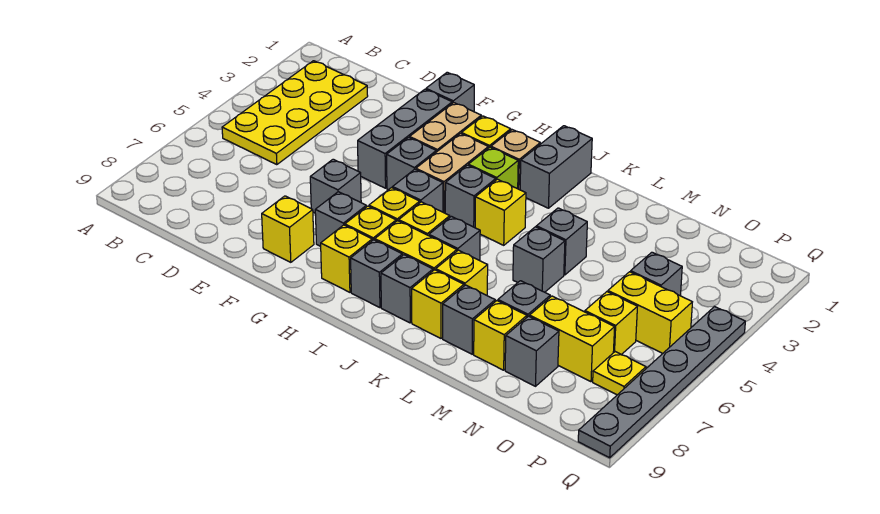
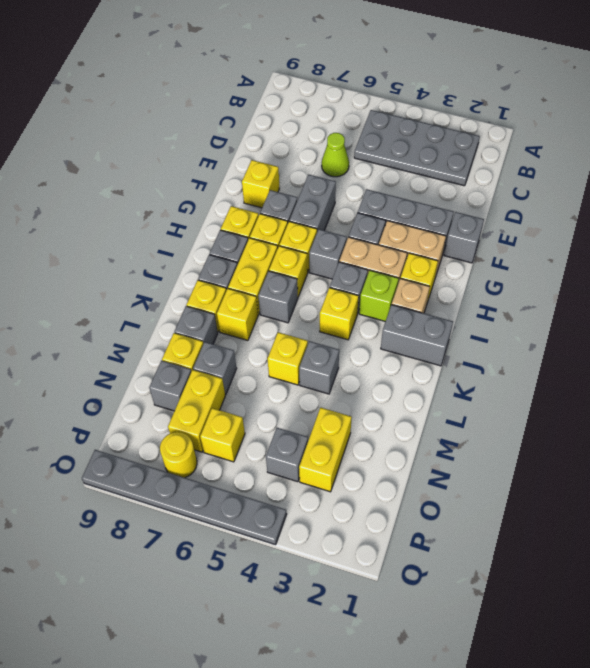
yellow 2x4 plate [222,61,368,165] -> grey 2x4 plate [354,110,480,186]
none -> lime 1x1 cone [322,133,349,177]
grey 1x1 brick [310,159,361,213] -> grey 1x2 brick [289,175,336,231]
grey 1x1 brick [513,227,565,292] -> yellow 1x1 brick [267,332,308,385]
yellow 1x2 brick [608,272,692,354] -> yellow 1x2 brick moved to [299,408,352,492]
yellow 1x1 plate [593,352,646,395] -> yellow 1x1 round brick [160,432,197,478]

